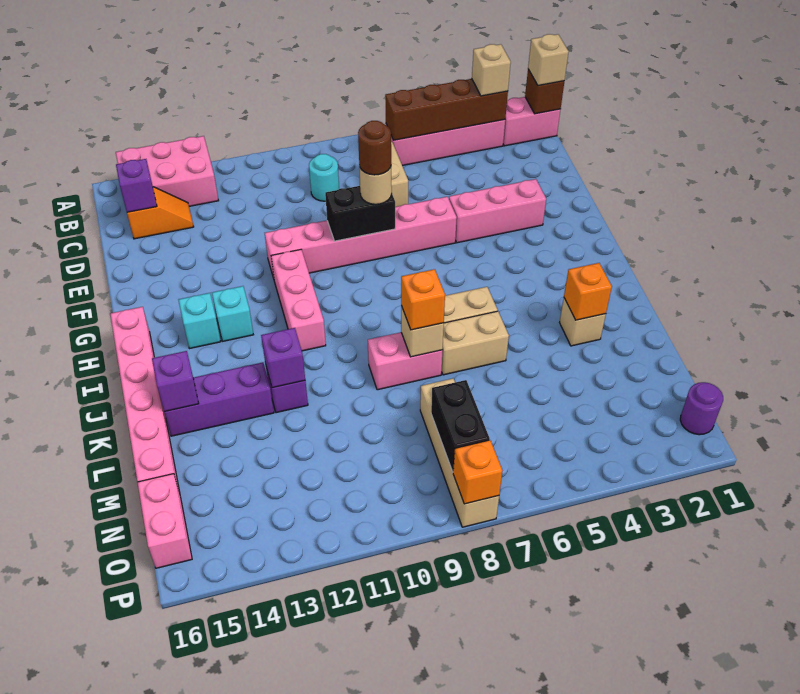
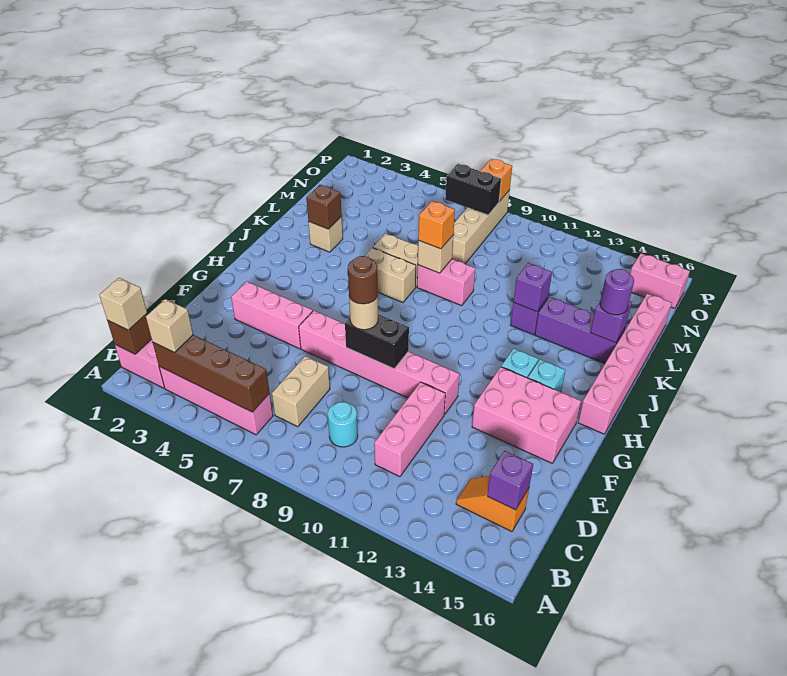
pink 2x3 brick [116,136,219,206] -> pink 2x3 brick moved to [472,367,581,463]
pink 1x3 brick [271,250,326,351] -> pink 1x3 brick moved to [374,382,445,477]
orange 1x1 brick [564,263,612,320] -> brown 1x1 brick [306,185,342,229]
black 1x2 brick [431,380,490,472] -> black 1x2 brick turned to [445,164,501,215]
pink 1x2 brick [138,474,192,568] -> pink 1x2 brick turned to [630,253,690,308]
purple 1x1 round brick [680,382,723,435] -> purple 1x1 round brick moved to [600,269,634,315]

